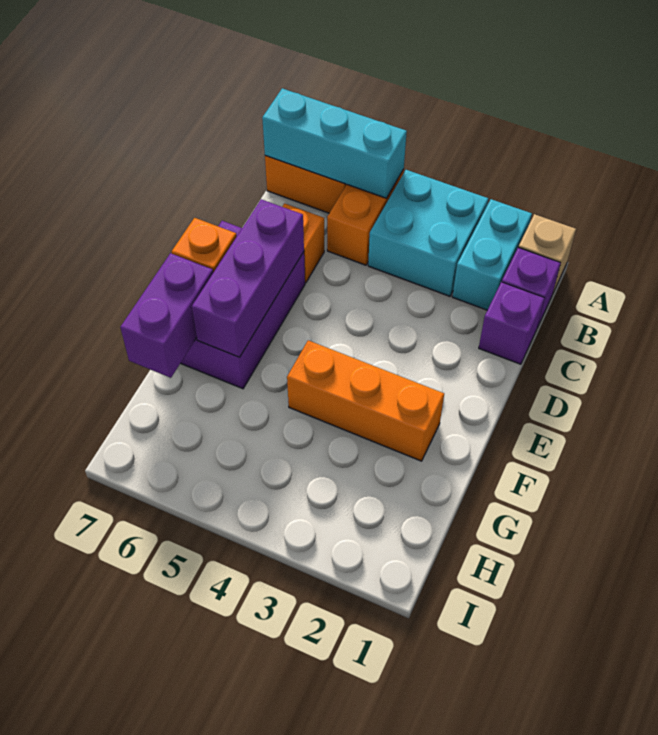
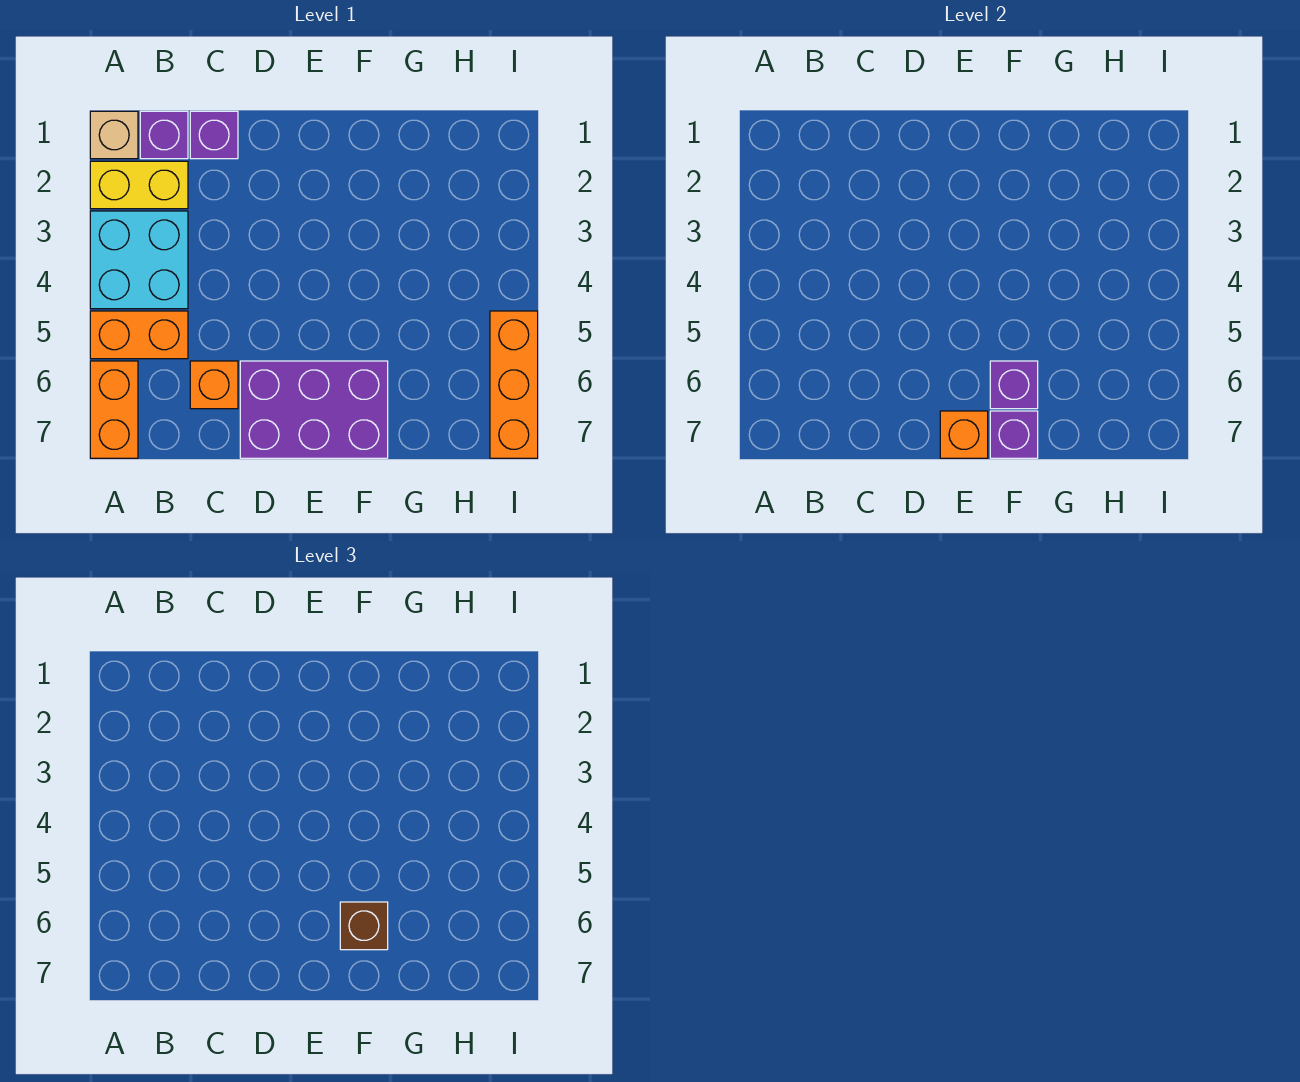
cyan 1x2 brick [452,199,532,310] -> yellow 1x2 brick [90,161,188,209]
cyan 1x3 brick [262,88,407,198] -> none
purple 1x3 brick [192,199,304,357] -> purple 1x1 brick [990,361,1038,409]
orange 1x3 brick [287,340,444,461] -> orange 1x3 brick moved to [490,311,538,458]
none -> brown 1x1 brick [340,902,388,950]
purple 1x2 brick [120,253,213,378] -> purple 1x1 brick [990,411,1038,458]

